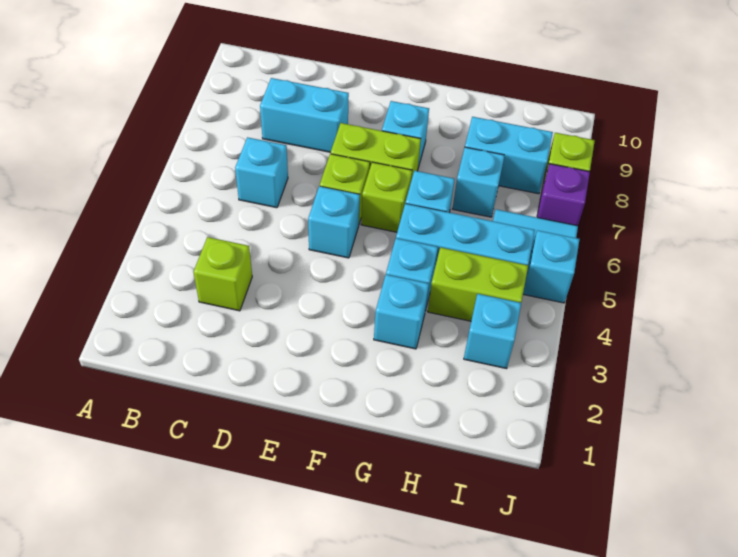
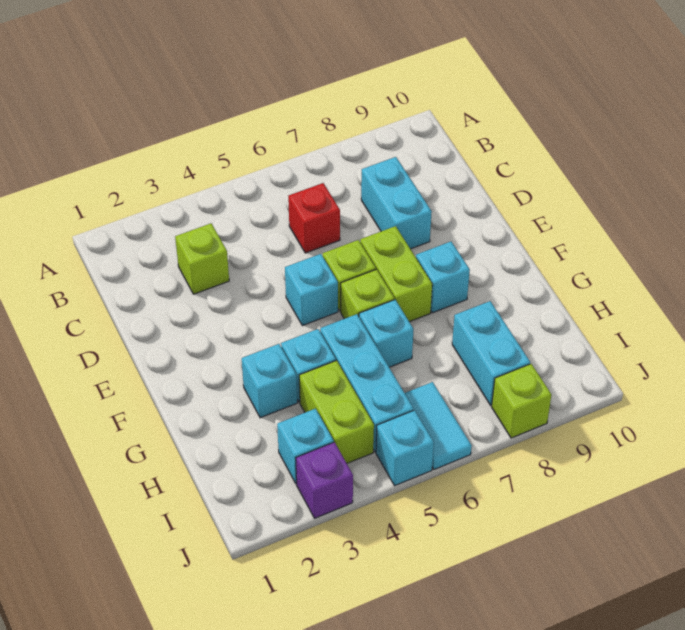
cyan 1x1 brick [235,137,288,208] -> red 1x1 brick [288,183,340,253]
cyan 1x1 brick [453,147,505,217] -> none
purple 1x1 brick [537,164,590,226] -> purple 1x1 brick moved to [296,442,353,518]

